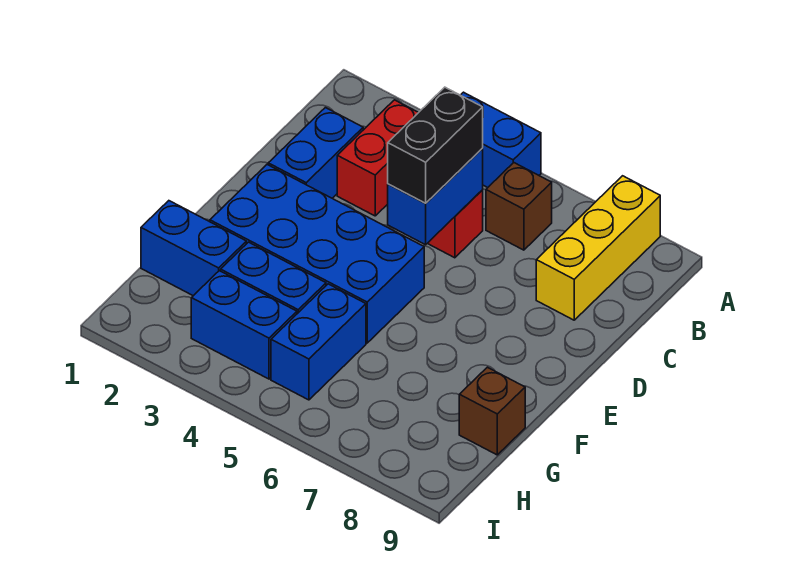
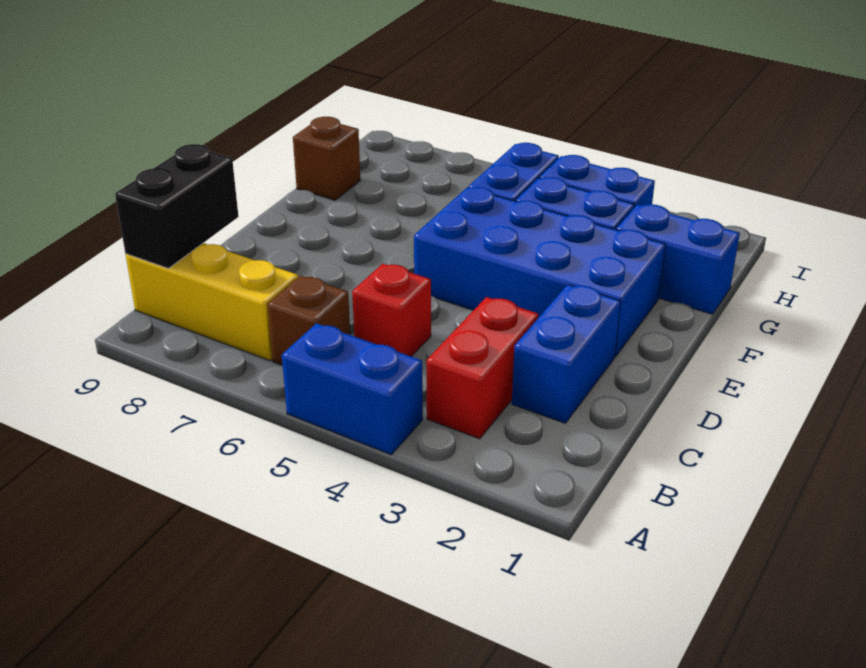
yellow 1x3 brick [536,176,660,320] -> yellow 1x3 brick turned to [126,243,298,360]
blue 1x2 brick [388,149,483,245] -> none
black 1x2 brick [388,87,483,203] -> black 1x2 brick moved to [115,144,239,268]

